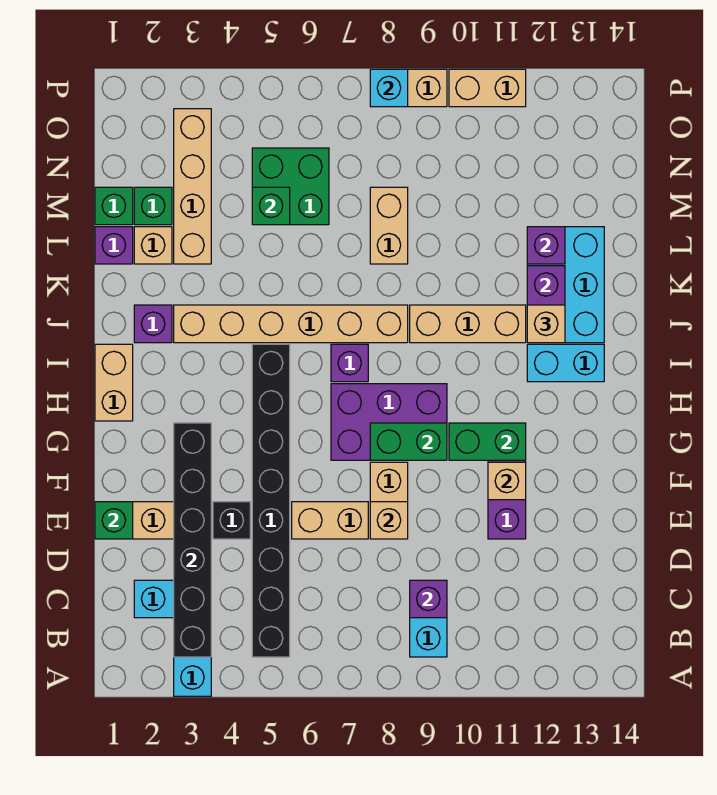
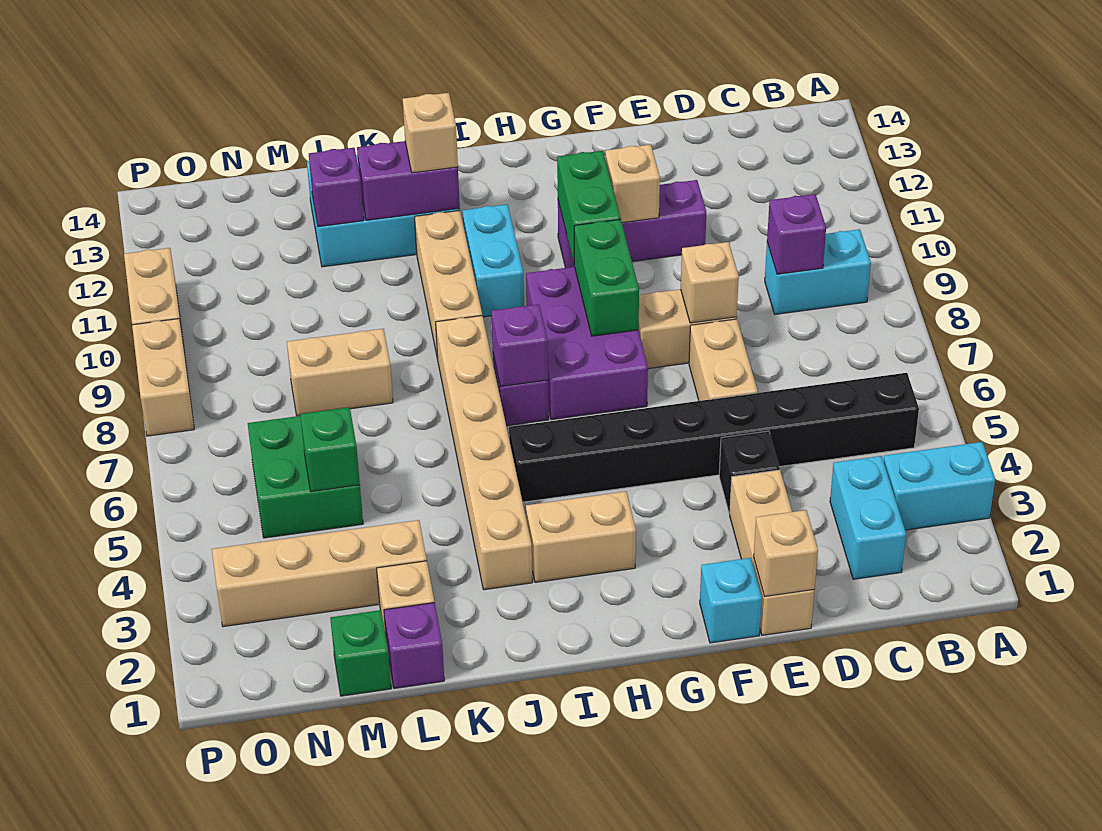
black 1x6 brick [174,423,211,657] -> none
green 1x1 brick [95,502,133,539] -> tan 1x1 brick [754,510,818,597]
tan 1x2 brick [95,344,133,421] -> tan 1x2 brick moved to [526,491,636,582]
cyan 1x2 brick [527,344,604,382] -> cyan 1x2 brick moved to [462,204,524,317]
purple 1x1 brick [134,305,172,343] -> purple 1x1 brick moved to [491,304,548,387]
green 1x1 brick [134,187,172,225] -> none
cyan 1x1 brick [370,69,408,107] -> cyan 1x1 brick moved to [700,558,762,643]

